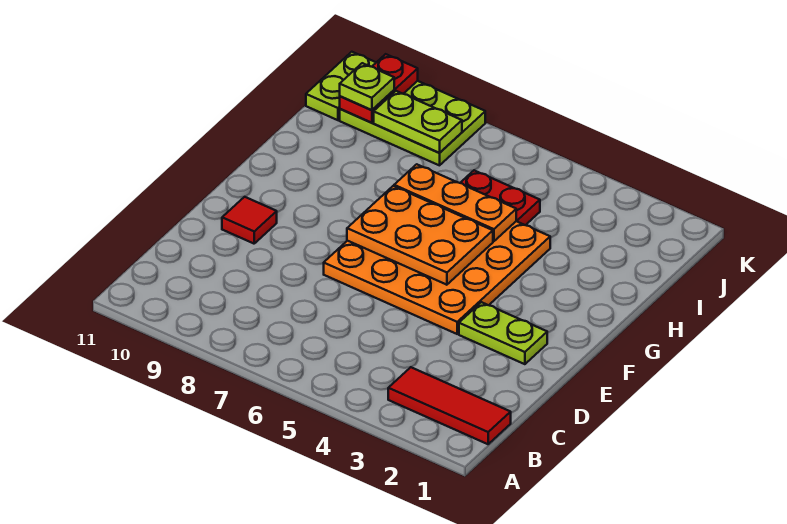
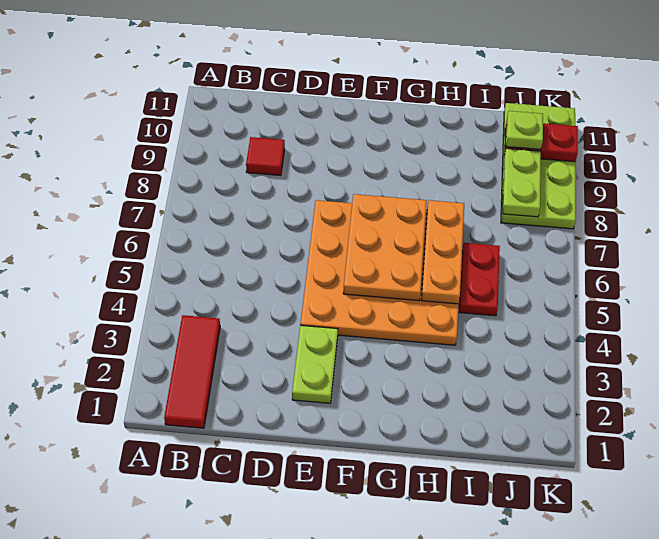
red 1x1 tile [222,197,277,244] -> red 1x1 tile moved to [246,137,285,175]

